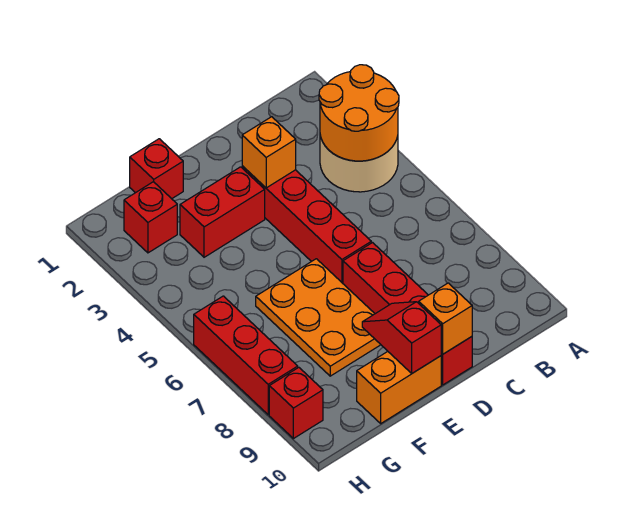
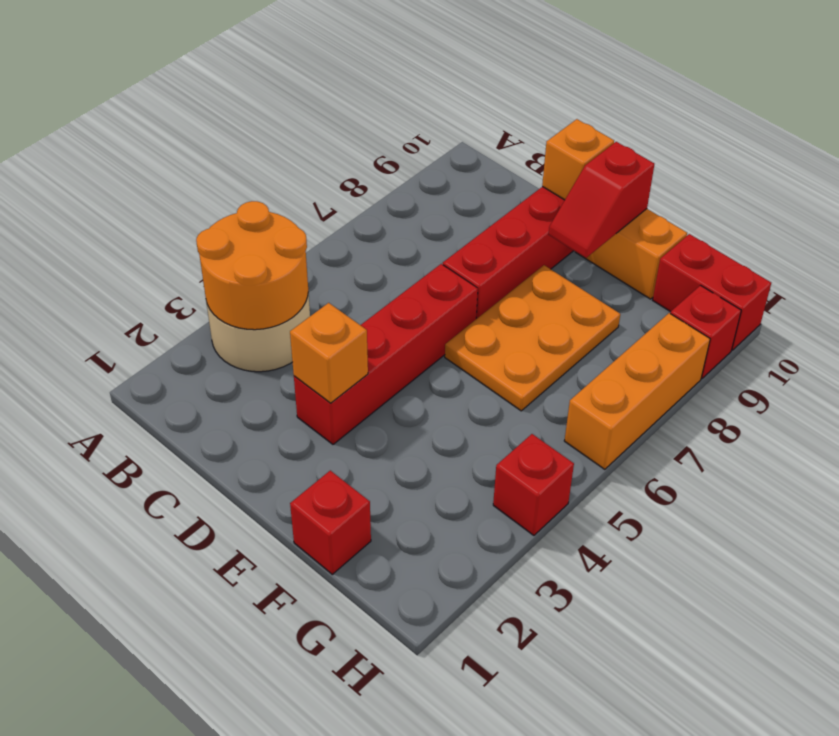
red 1x2 brick [180,167,265,257] -> red 1x2 brick moved to [653,234,771,350]
red 1x1 brick [124,182,177,253] -> red 1x1 brick moved to [493,434,574,535]
red 1x3 brick [194,296,298,415] -> orange 1x3 brick [564,313,710,469]

